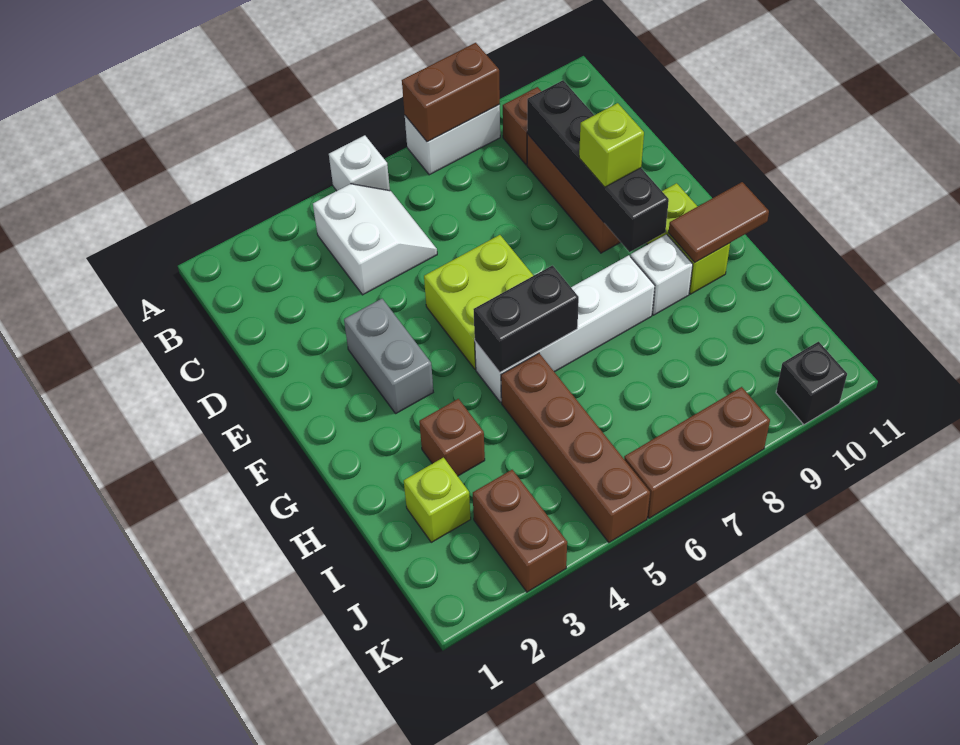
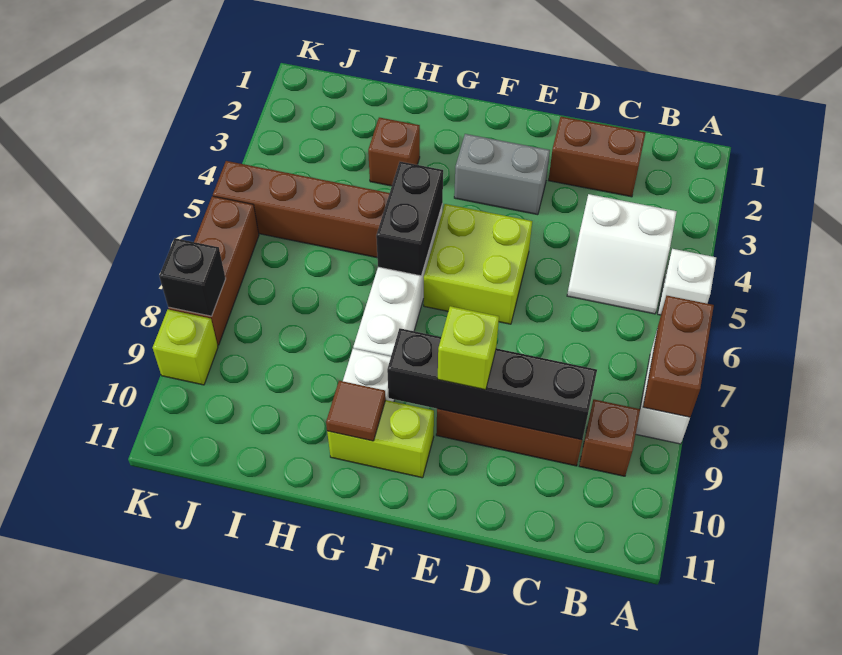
brown 1x2 tile [668,182,769,262] -> brown 1x1 tile [326,381,386,441]
lime 1x1 brick [404,458,471,542] -> lime 1x1 brick moved to [153,310,218,385]
brown 1x2 brick [473,470,567,592] -> brown 1x2 brick moved to [549,117,645,197]
black 1x1 brick [776,342,847,425] -> black 1x1 brick moved to [159,238,226,316]

